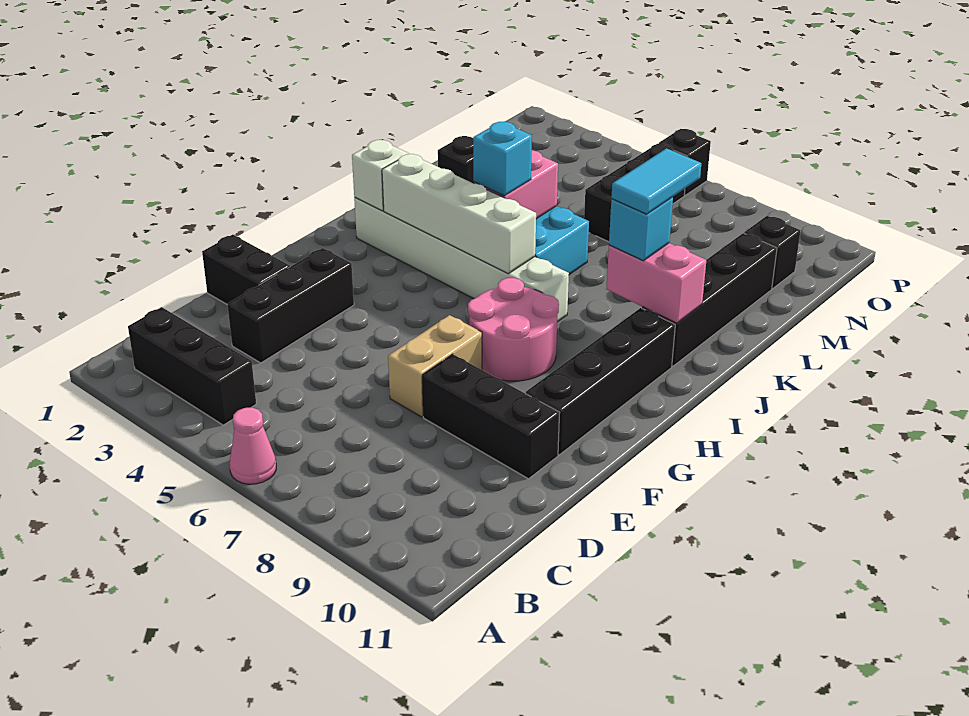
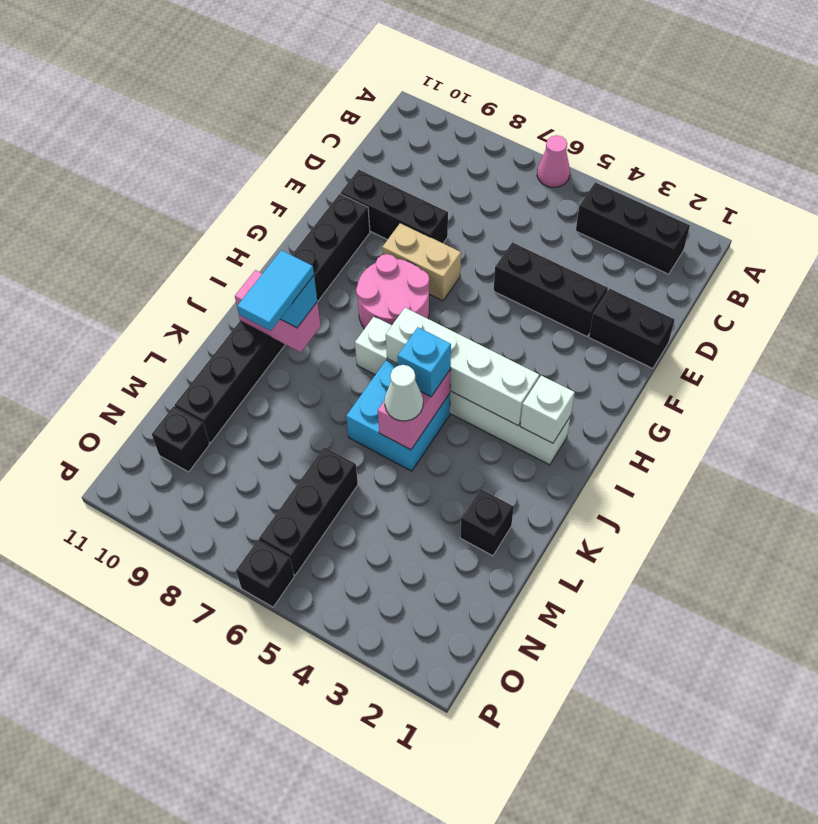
black 1x3 brick [227,248,354,363] -> black 1x3 brick turned to [494,242,608,336]
tan 1x2 brick [388,315,482,417] -> tan 1x2 brick turned to [382,223,461,301]
none -> white 1x1 cone [385,365,423,421]

